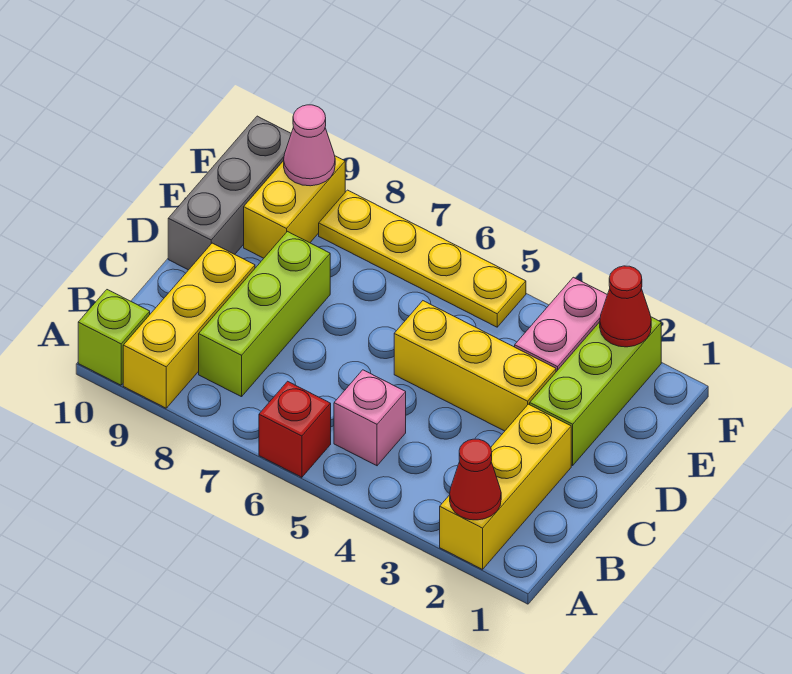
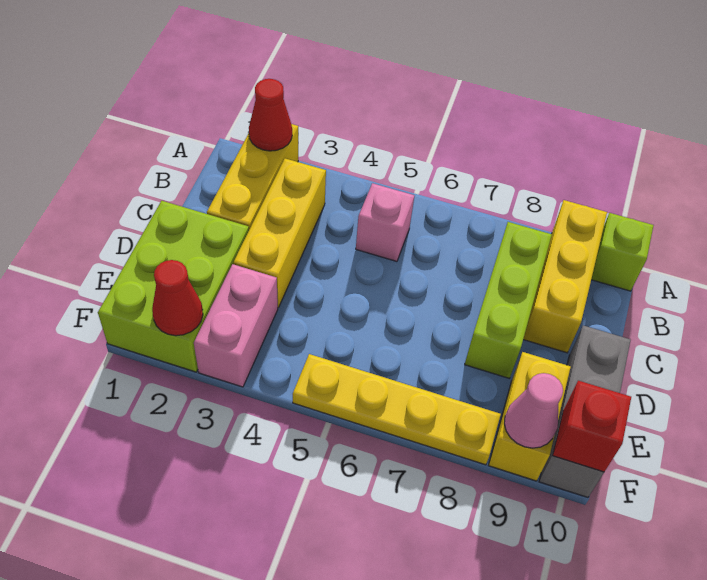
red 1x1 brick [259,381,331,477] -> red 1x1 brick moved to [553,381,631,472]
lime 1x3 brick [530,317,661,465] -> lime 2x3 brick [98,201,249,372]
yellow 1x3 brick [394,301,556,431] -> yellow 1x3 brick turned to [233,159,326,308]

